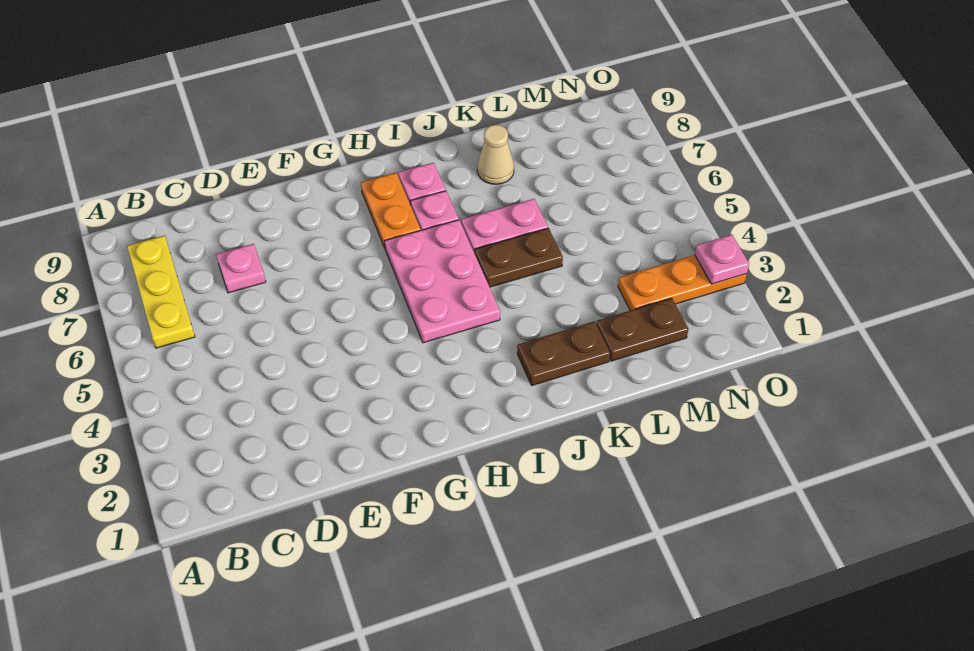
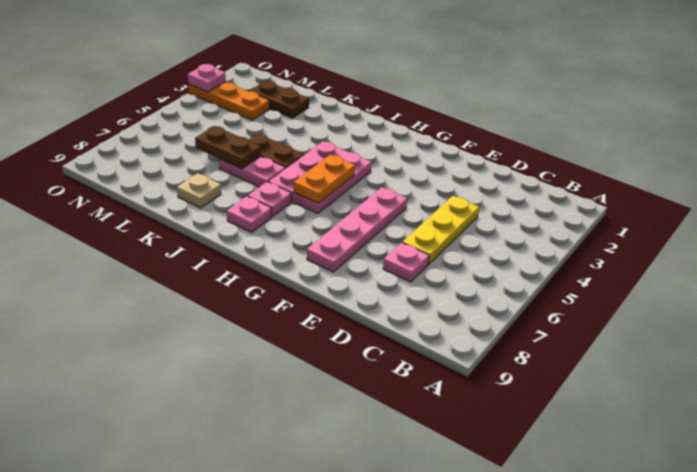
yellow 1x3 plate [127,235,195,348] -> yellow 1x3 plate moved to [402,196,479,264]
none -> pink 1x4 plate [307,187,407,272]
orange 1x2 plate [361,173,421,248] -> orange 1x2 plate moved to [294,155,355,203]
brown 1x2 plate [517,321,610,385] -> brown 1x2 plate moved to [195,126,261,169]
tan 1x1 cone [477,125,514,184] -> tan 1x1 plate [177,173,221,208]

